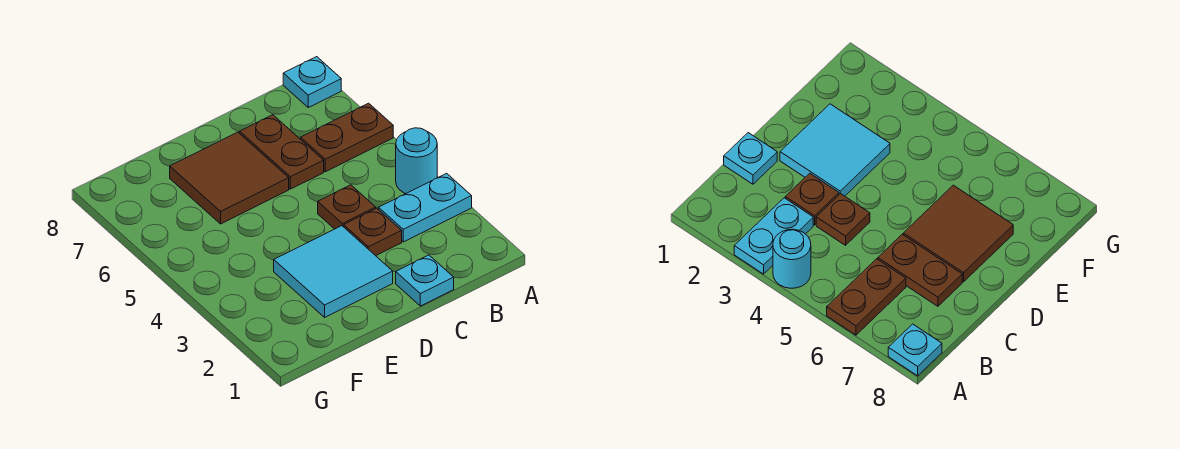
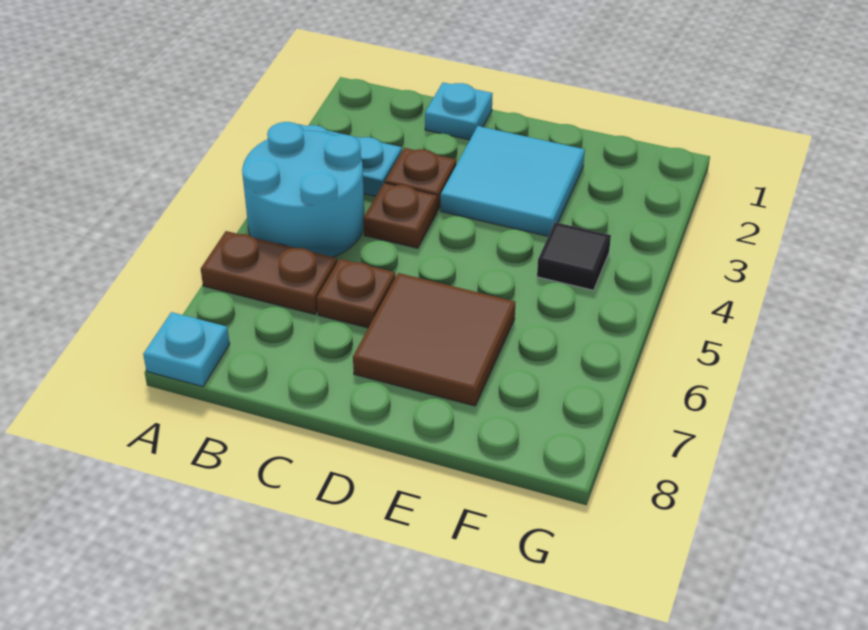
cyan 1x1 round brick [396,128,437,194] -> cyan 2x2 round brick [242,122,365,257]
brown 1x2 plate [240,115,324,189] -> brown 1x1 plate [317,259,395,328]
none -> black 1x1 tile [537,222,611,290]

